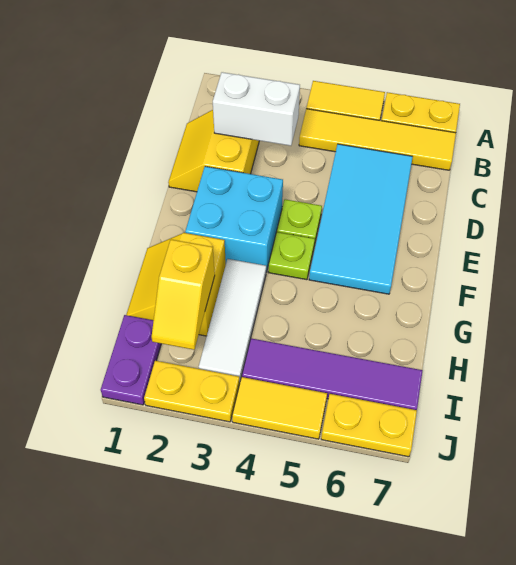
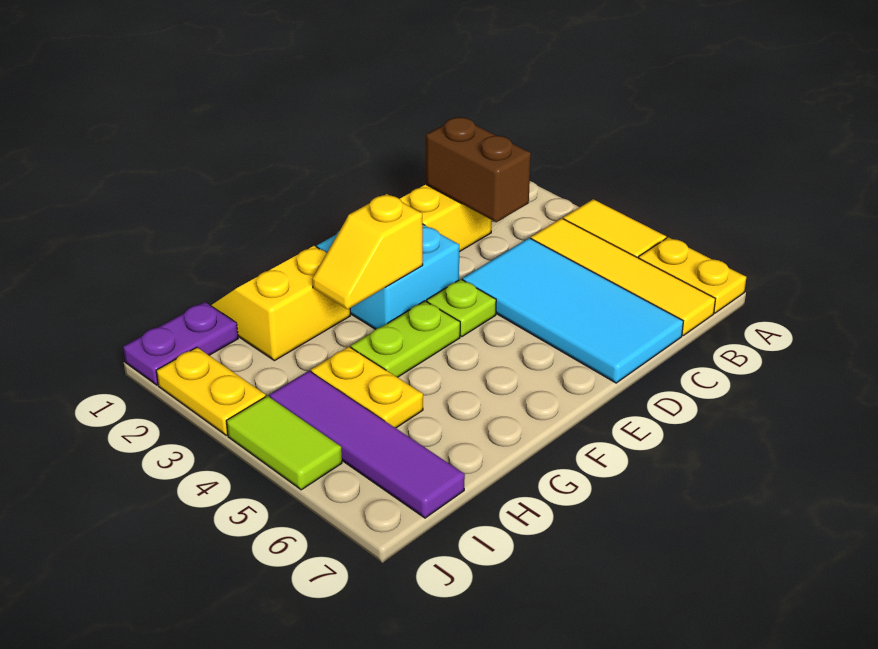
white 1x2 brick [213,72,300,146] -> brown 1x2 brick [426,117,531,222]
cyan 2x4 tile [309,144,413,294] -> cyan 2x4 tile turned to [462,238,683,383]
lime 1x1 plate [268,232,315,280] -> lime 1x2 plate [351,301,460,377]
white 1x3 tile [199,259,266,382] -> none
yellow 1x2 slope [151,240,215,350] -> yellow 1x2 slope moved to [312,194,423,309]
yellow 1x2 tile [232,377,327,439] -> lime 1x2 tile [226,396,342,490]
yellow 1x2 plate [321,394,417,457] -> yellow 1x2 plate moved to [311,347,423,428]

